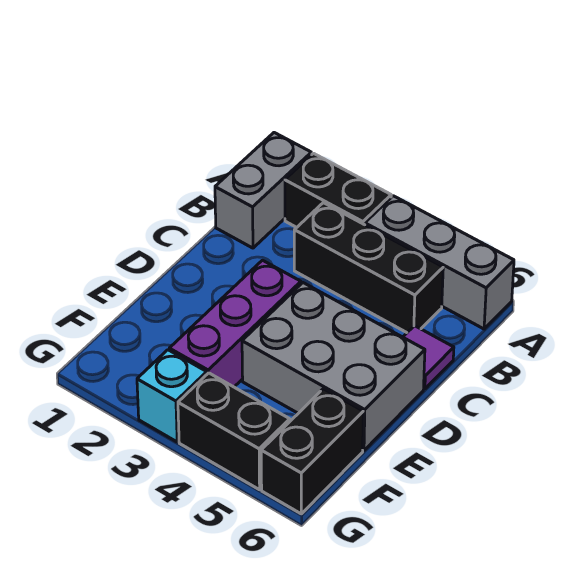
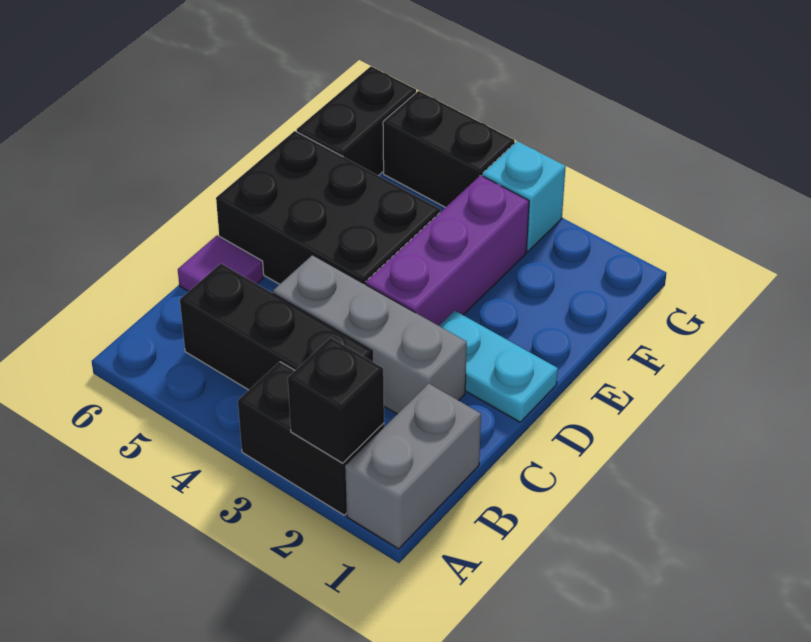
none -> black 1x1 brick [288,338,384,463]
grey 1x3 brick [365,196,514,329] -> grey 1x3 brick moved to [273,255,467,414]
none -> cyan 1x2 plate [439,311,558,422]
grey 2x3 brick [242,283,425,450] -> black 2x3 brick [216,131,440,284]

